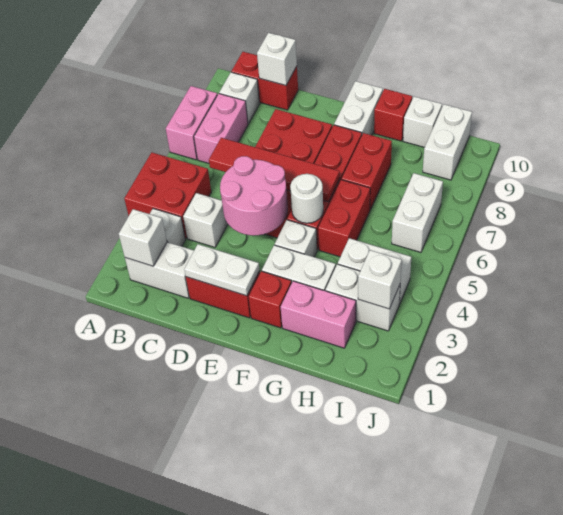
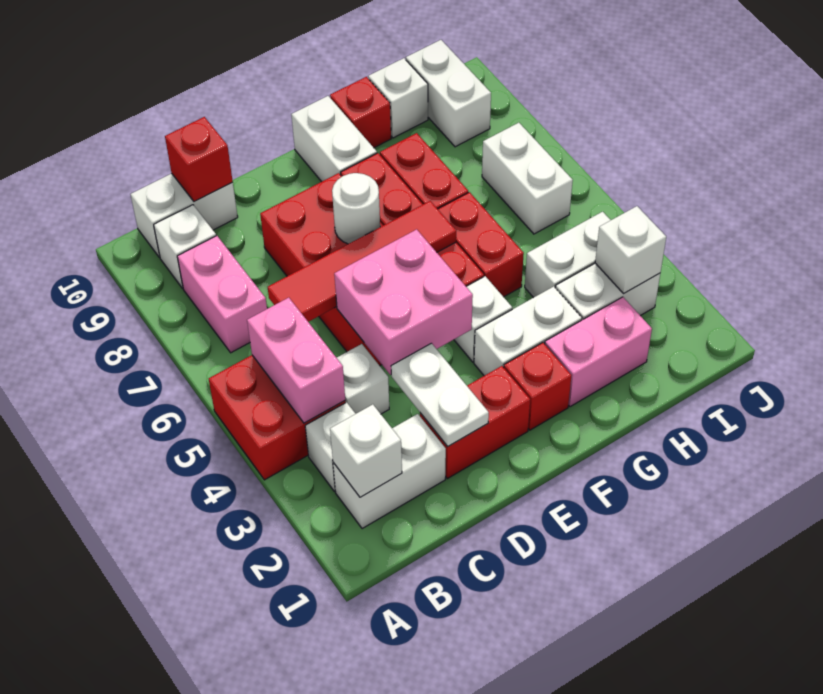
pink 1x2 brick [166,86,217,160] -> pink 1x2 brick moved to [247,298,345,423]
red 1x2 brick [231,52,298,110] -> white 1x2 brick [131,173,238,257]
white 1x1 brick [257,33,297,85] -> red 1x1 brick [165,117,233,202]
white 1x2 plate [184,244,260,296] -> white 1x2 plate turned to [391,343,489,446]
pink 2x2 round brick [220,156,288,236] -> pink 2x2 brick [334,229,473,375]
white 1x1 round brick [290,174,323,223] -> white 1x1 round brick moved to [332,173,380,244]

